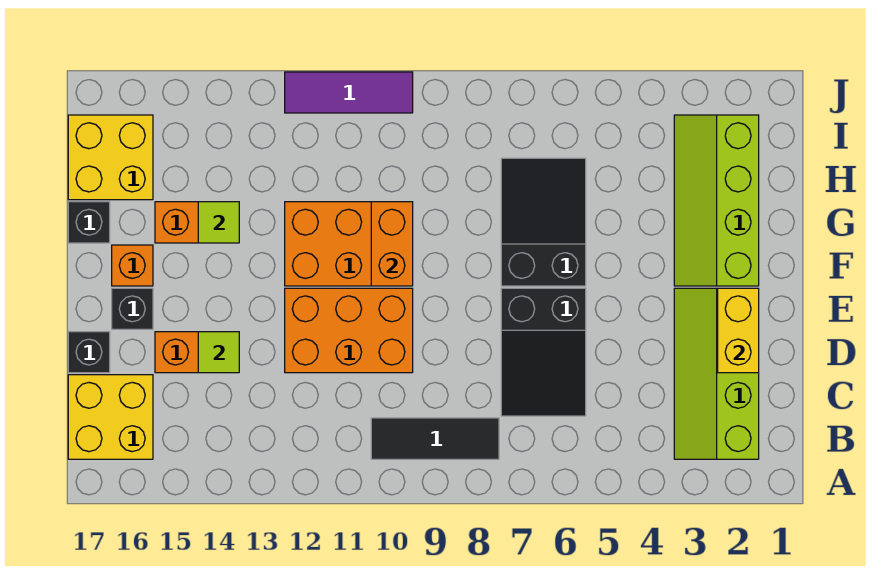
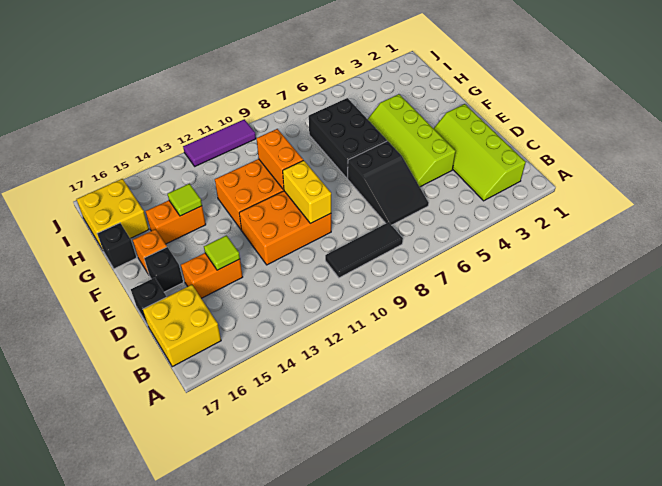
yellow 1x2 brick [718,288,759,373] -> yellow 1x2 brick moved to [283,160,331,224]
lime 2x4 slope [674,115,759,286] -> lime 2x4 slope moved to [368,94,456,187]
black 2x3 slope [501,158,586,286] -> black 2x3 brick [309,98,387,178]

